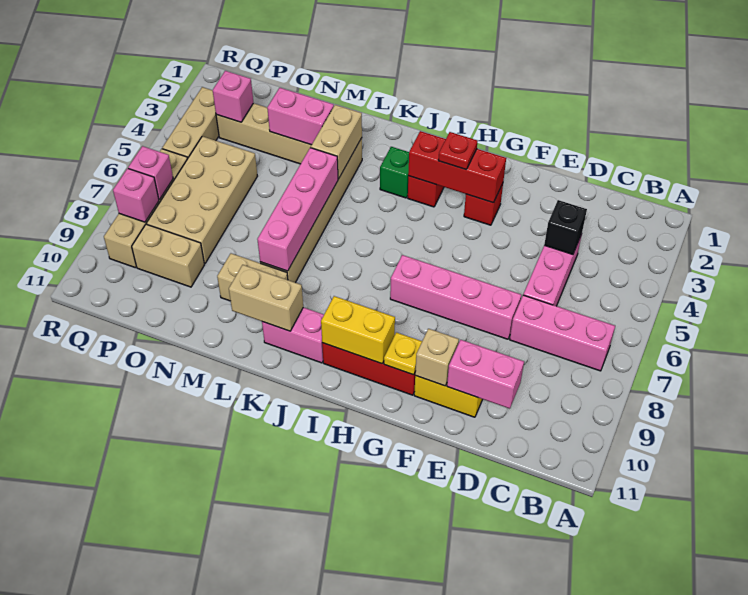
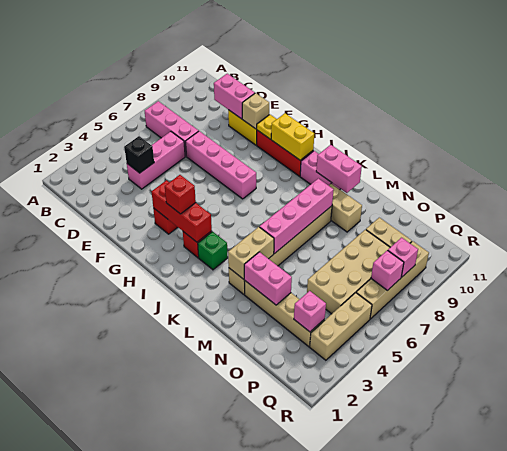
red 1x1 plate [438,132,478,170] -> red 1x1 brick [165,175,196,214]
tan 1x2 brick [229,265,303,331] -> pink 1x2 brick [316,145,362,193]

